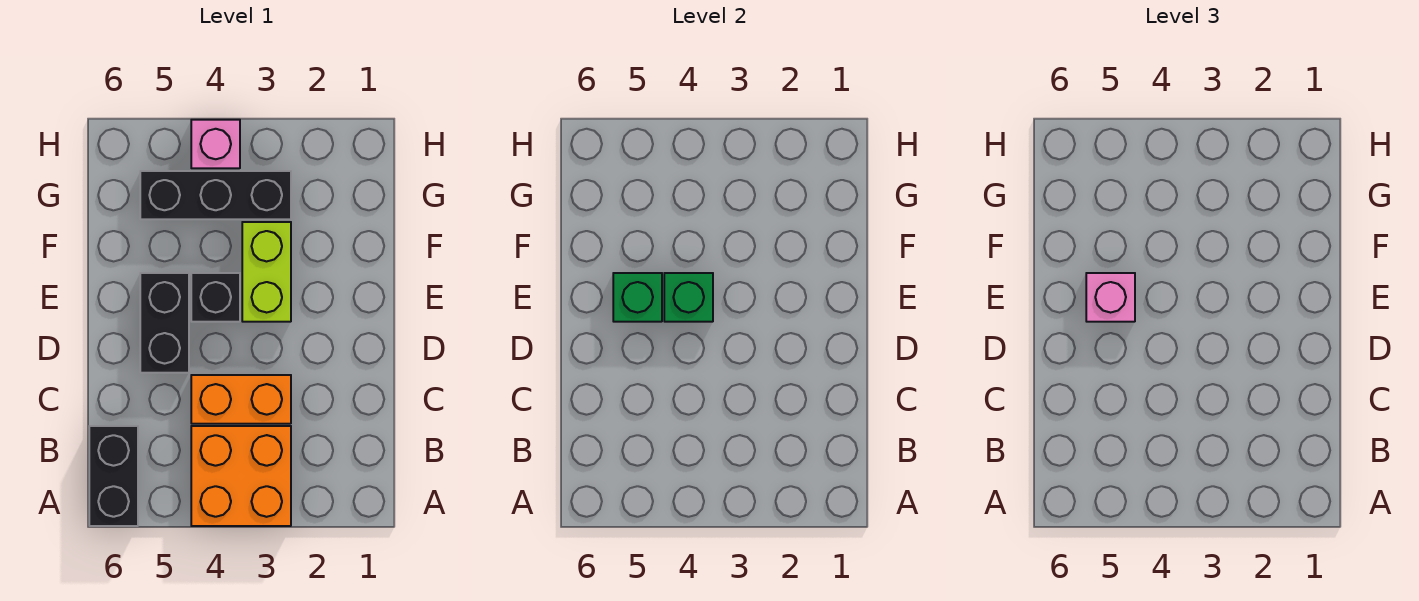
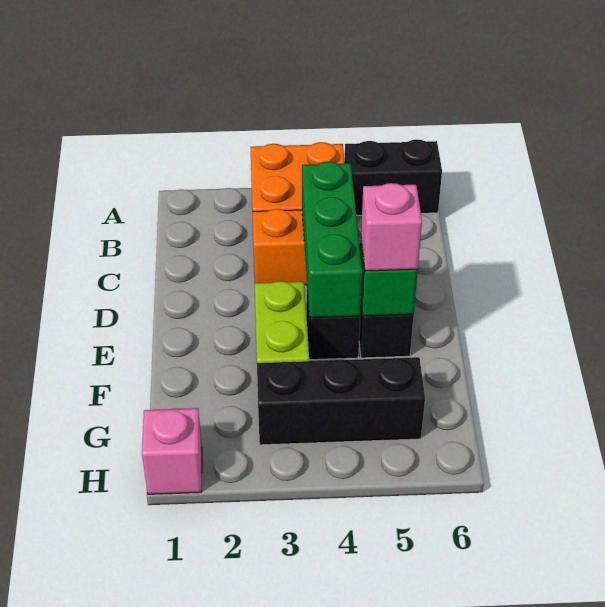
black 1x2 brick [89,426,138,526] -> black 1x2 brick turned to [345,139,442,215]
green 1x1 brick [664,273,713,322] -> green 1x3 brick [302,162,362,318]
pink 1x1 brick [191,120,240,168] -> pink 1x1 brick moved to [142,408,202,494]

